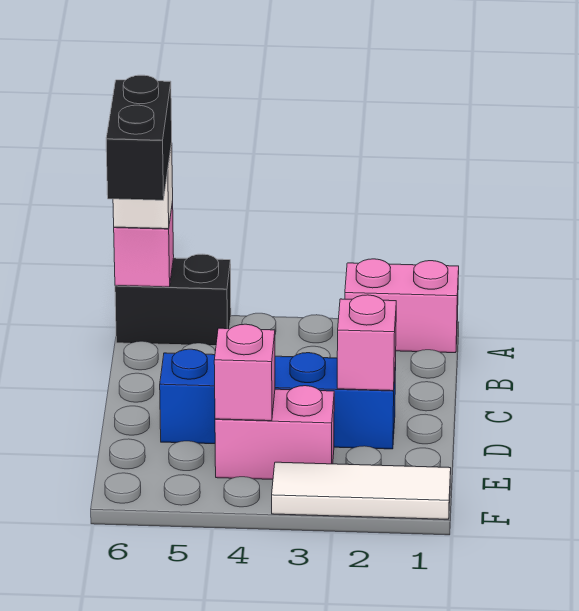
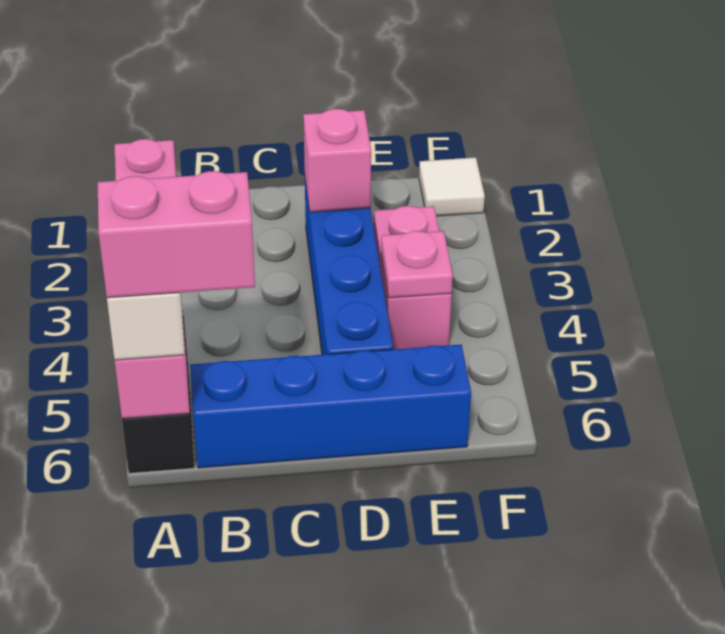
black 1x2 brick [106,75,172,200] -> pink 1x2 brick [98,171,255,298]
none -> blue 1x4 brick [190,345,471,468]
pink 1x1 brick [214,324,275,421] -> pink 1x1 plate [381,231,453,298]
white 1x3 tile [272,462,451,519] -> white 1x1 tile [419,157,485,216]

